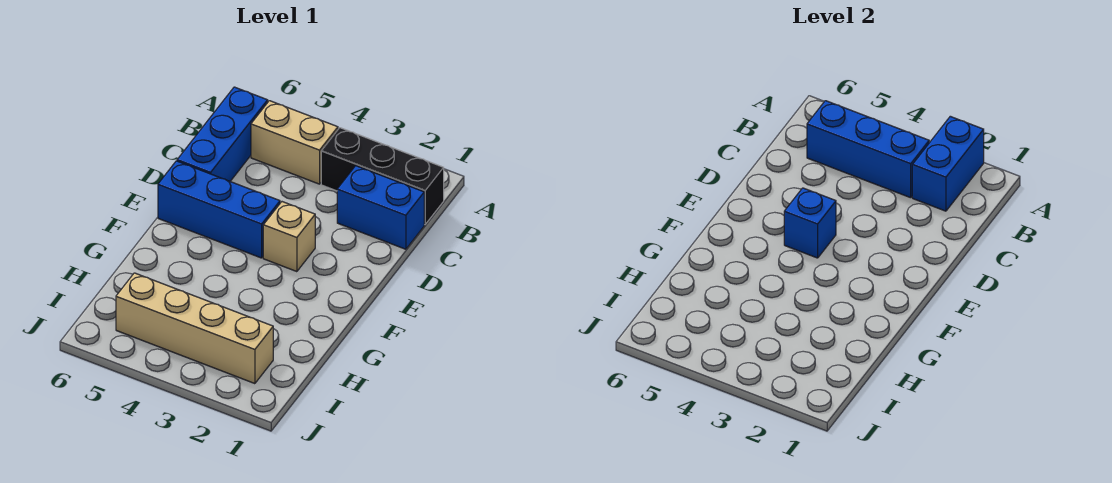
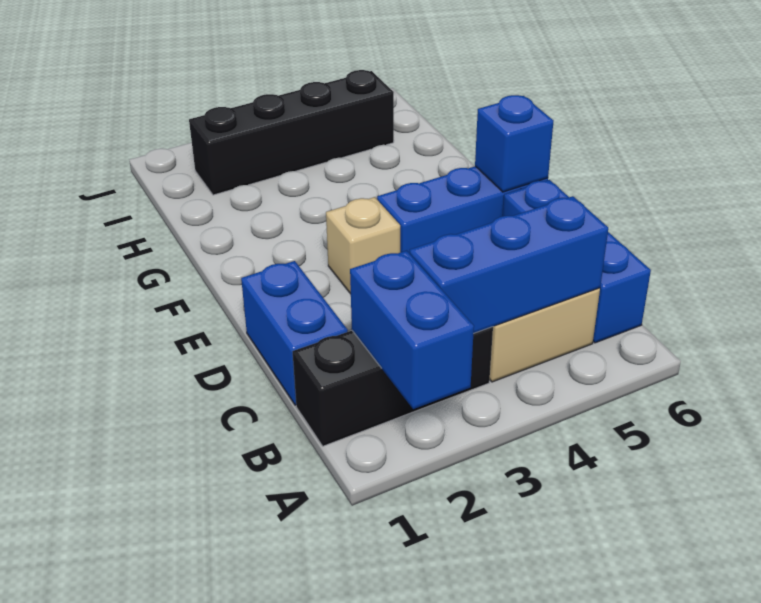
blue 1x2 brick [337,166,424,249] -> blue 1x2 brick turned to [241,261,348,405]
blue 1x1 brick [784,188,836,258] -> blue 1x1 brick moved to [475,95,553,192]
tan 1x4 brick [116,273,273,384] -> black 1x4 brick [189,70,394,195]

